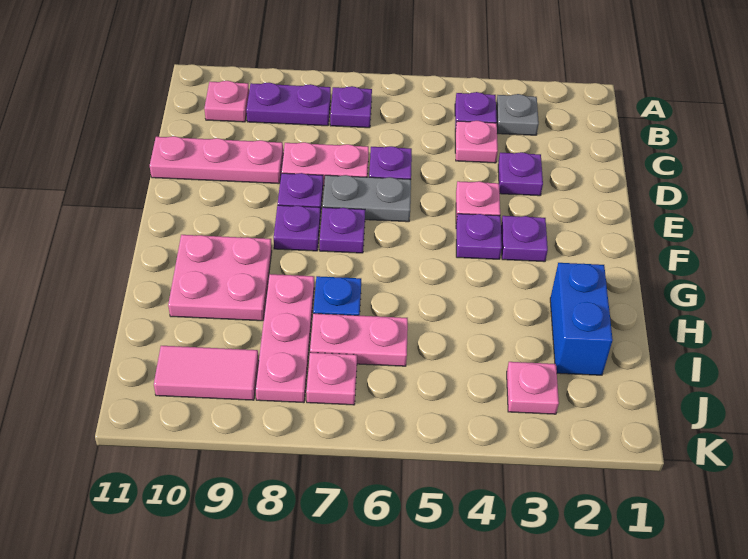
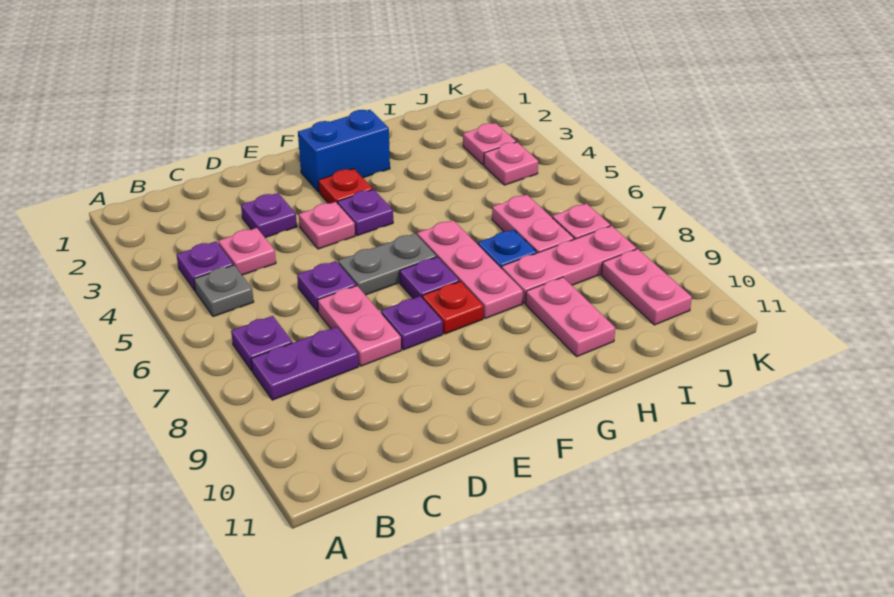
grey 1x1 plate [496,94,539,135] -> grey 1x1 plate moved to [194,265,254,317]
purple 1x2 plate [246,83,331,126] -> purple 1x2 plate turned to [251,327,359,400]
pink 1x1 plate [204,81,249,122] -> pink 1x1 plate moved to [484,142,538,185]
pink 1x3 plate [150,136,283,184] -> pink 1x3 plate moved to [417,220,523,319]
grey 1x2 plate [323,175,411,222] -> grey 1x2 plate turned to [338,233,436,295]
purple 1x1 plate [501,216,548,262] -> red 1x1 plate [318,169,373,204]
purple 1x1 plate [274,205,320,251] -> red 1x1 plate [422,281,483,334]
pink 2x2 plate [168,235,272,321] -> pink 1x2 plate [526,277,615,356]
blue 1x2 brick [550,263,613,375] -> blue 1x2 brick moved to [298,110,390,192]
pink 1x2 tile [154,346,259,400] -> pink 1x2 plate [601,249,692,325]

